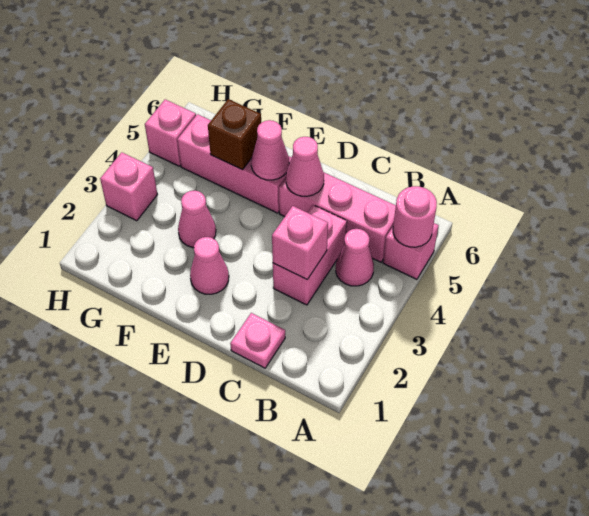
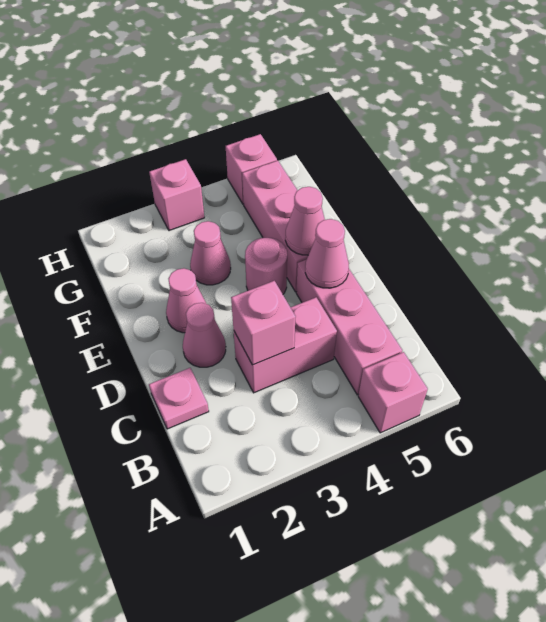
pink 1x1 round brick [393,186,437,247] -> pink 1x1 round brick moved to [245,238,287,294]
pink 1x1 cone [336,229,374,286] -> pink 1x1 cone moved to [183,303,226,367]
brown 1x1 brick [208,99,261,170] -> none

